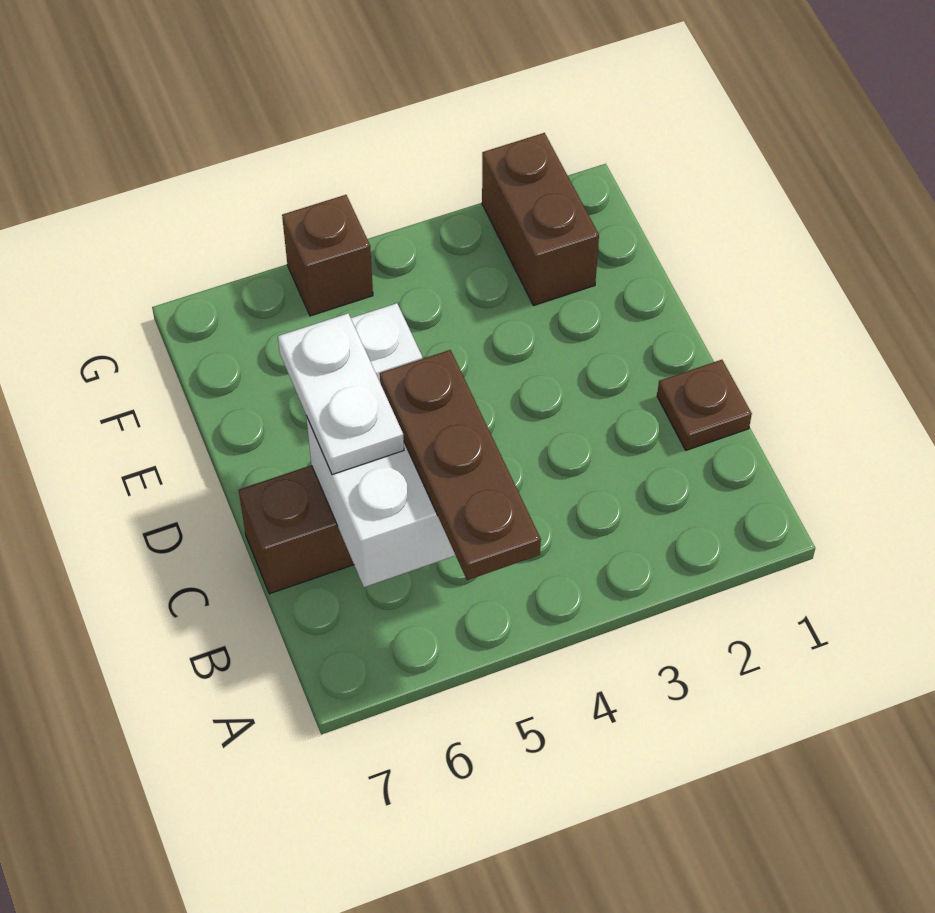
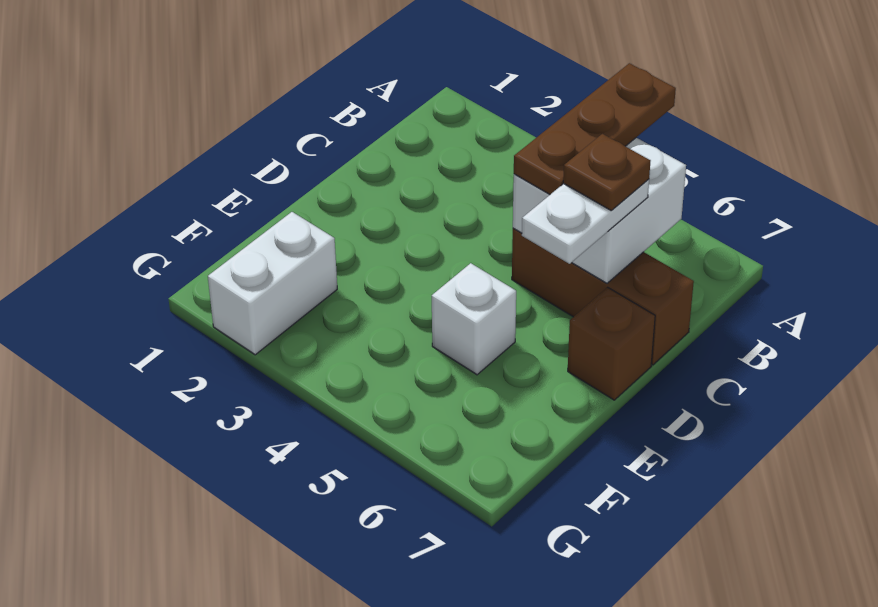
brown 1x1 plate [657,360,752,450] -> brown 1x1 plate moved to [563,134,650,210]
brown 1x2 brick [482,133,599,306] -> white 1x2 brick [208,212,337,355]
brown 1x1 brick [282,195,373,316] -> brown 1x1 brick moved to [568,287,655,400]

